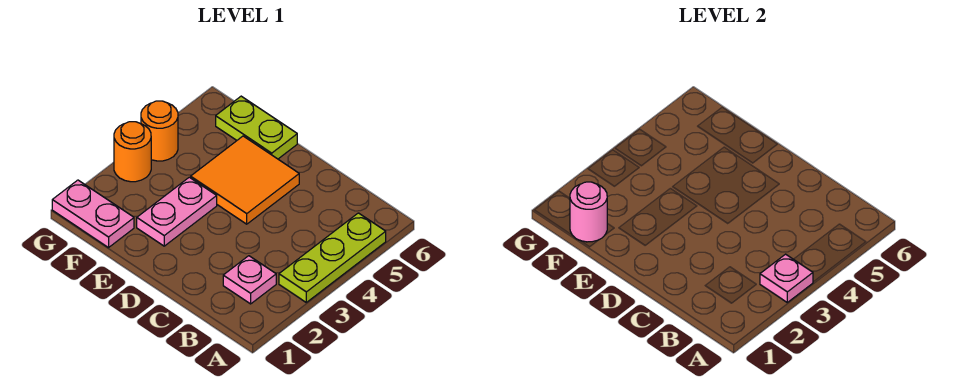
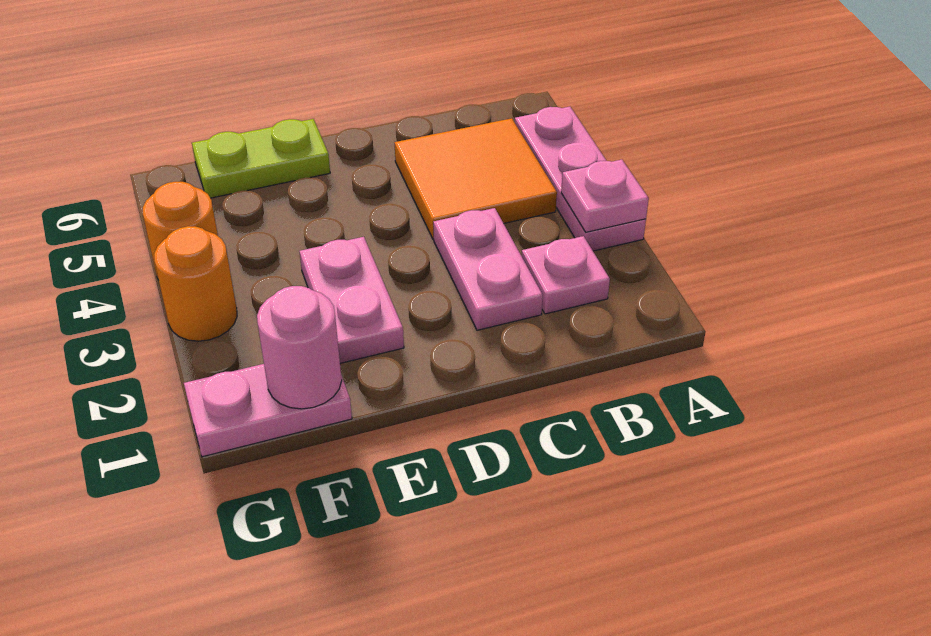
lime 1x3 plate [279,213,386,302] -> pink 1x3 plate [515,107,646,251]
none -> pink 1x2 plate [433,208,543,330]
orange 2x2 tile [191,136,299,224] -> orange 2x2 tile moved to [394,118,557,239]

